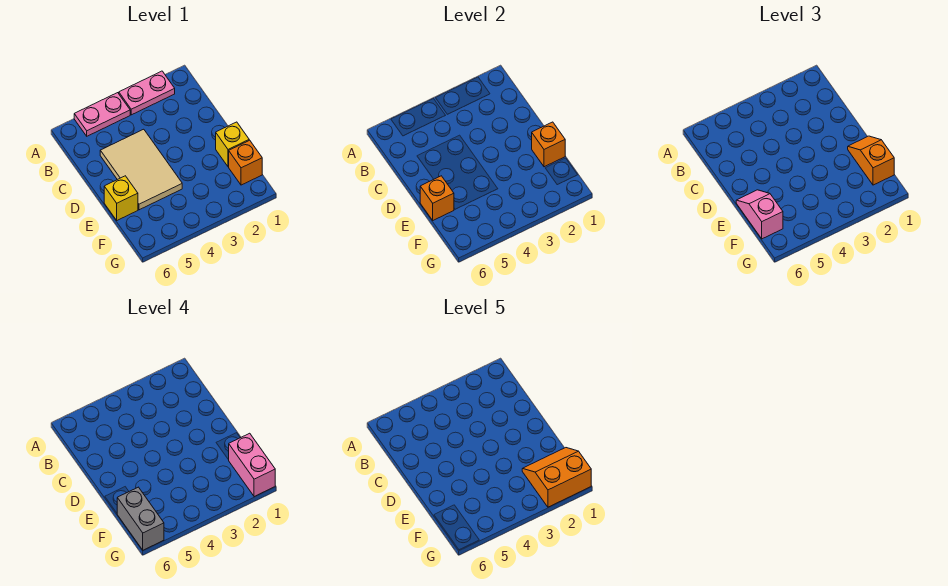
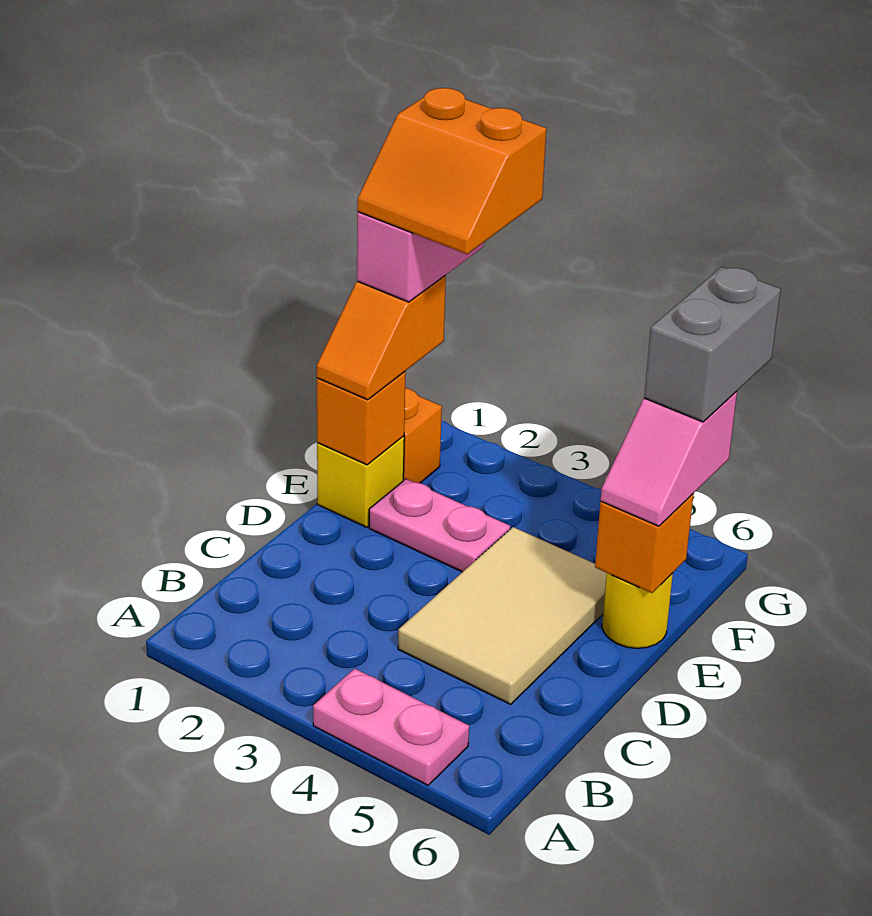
pink 1x2 plate [119,71,175,115] -> pink 1x2 plate moved to [369,479,510,572]
yellow 1x1 brick [104,176,138,220] -> yellow 1x1 round brick [602,573,673,648]

